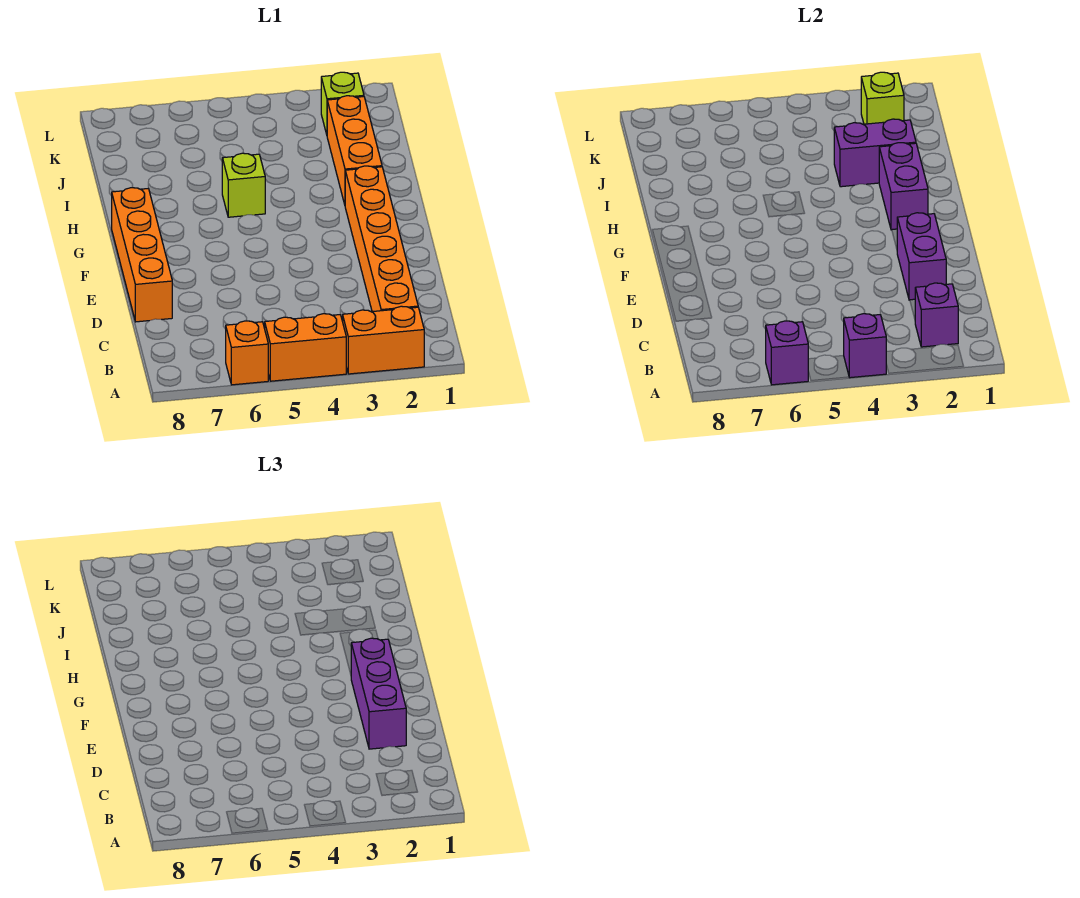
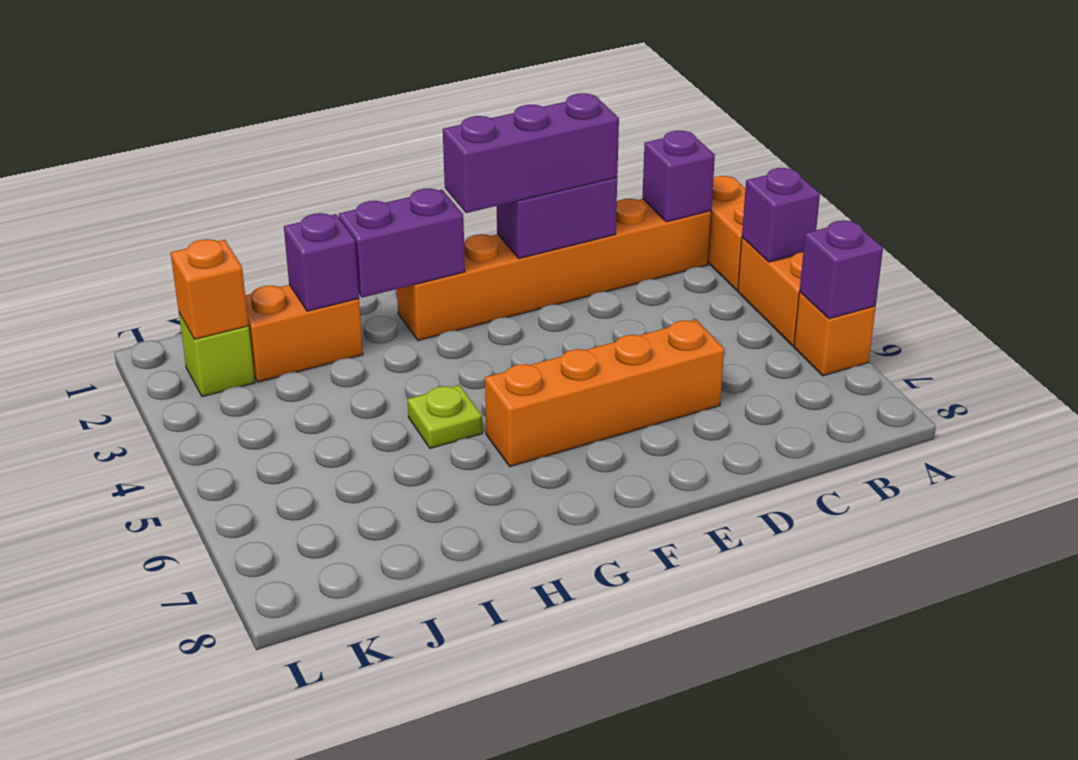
orange 1x4 brick [112,188,172,322] -> orange 1x4 brick moved to [485,320,724,467]
orange 1x3 brick [327,96,382,204] -> orange 1x2 brick [245,285,363,382]
lime 1x1 brick [222,153,265,217] -> lime 1x1 plate [407,385,482,448]
purple 1x2 brick [834,119,916,187] -> purple 1x1 brick [284,213,359,311]
lime 1x1 brick [861,72,904,124] -> orange 1x1 brick [171,239,249,339]

